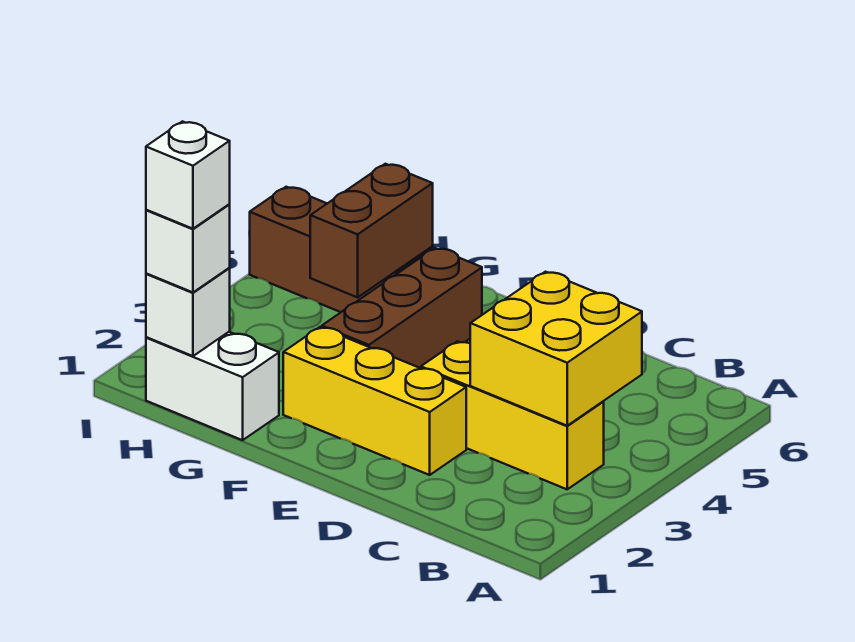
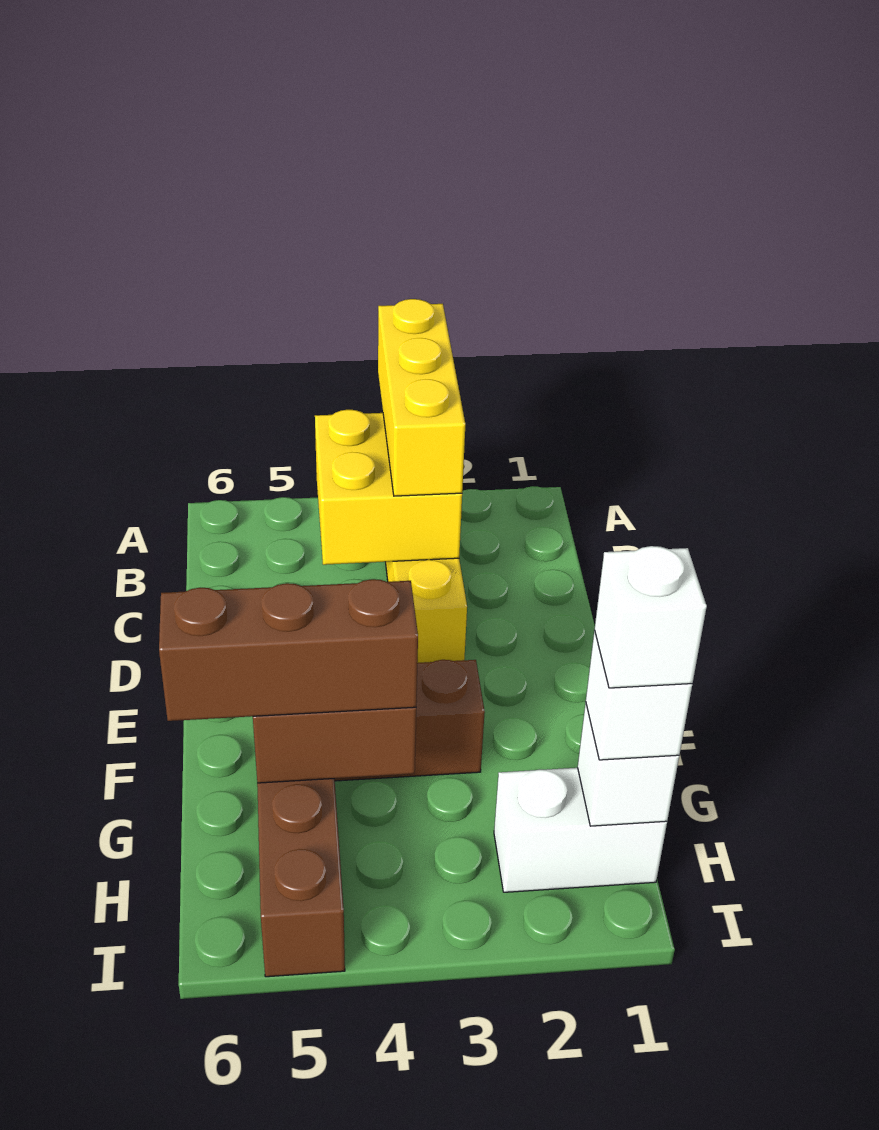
yellow 1x3 brick [283,327,466,475] -> yellow 1x3 brick moved to [378,299,465,496]
white 1x2 brick [146,332,279,440] -> white 1x2 brick turned to [494,768,667,892]
none -> brown 1x3 brick [159,579,418,721]

